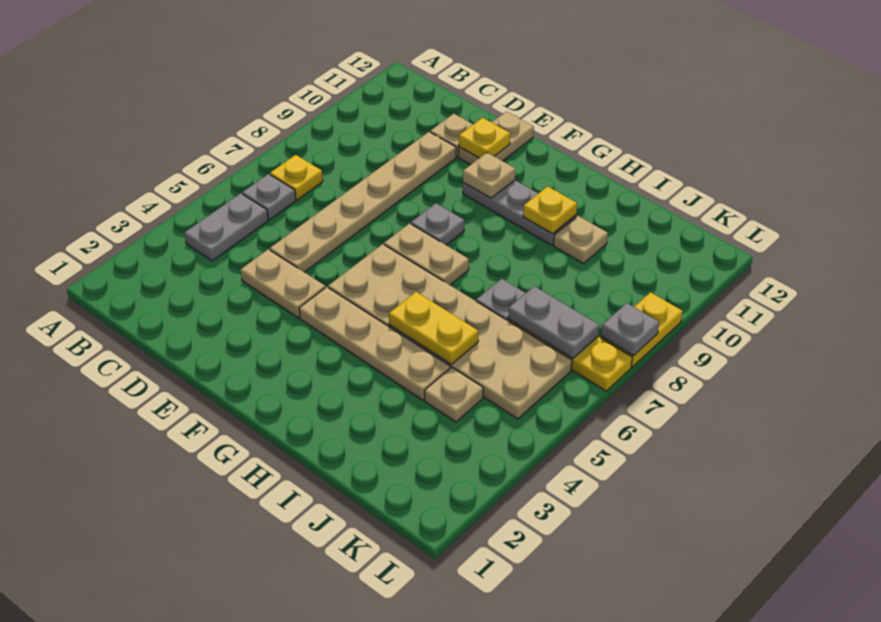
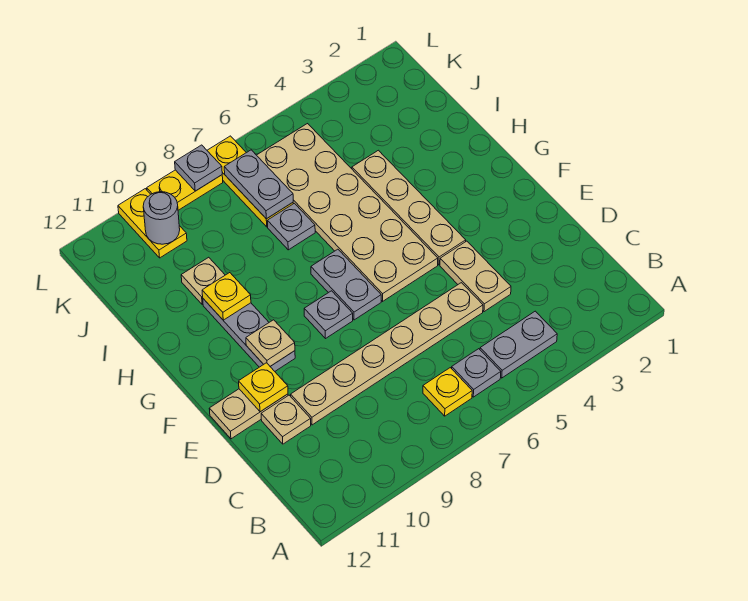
tan 1x2 plate [384,223,469,285] -> grey 1x2 plate [311,249,381,320]
yellow 1x2 plate [389,292,478,364] -> yellow 1x2 plate moved to [118,189,187,258]
tan 1x1 plate [425,367,483,422] -> none
none -> grey 1x1 round brick [143,192,180,244]

